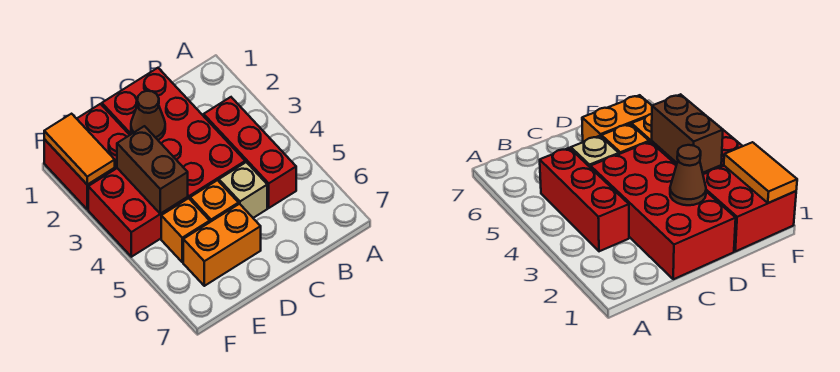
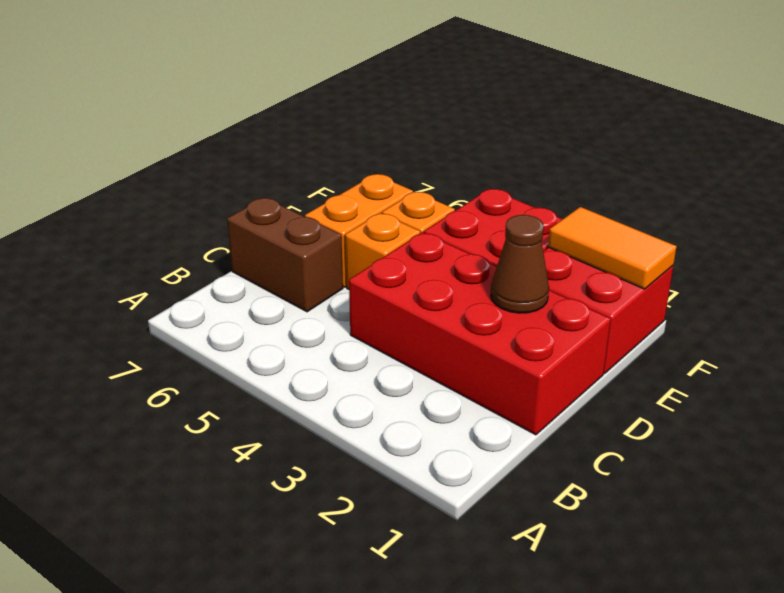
red 1x3 brick [204,97,296,208] -> none
tan 1x1 brick [219,162,267,218] -> none
brown 1x2 brick [117,126,188,214] -> brown 1x2 brick moved to [227,198,343,312]

